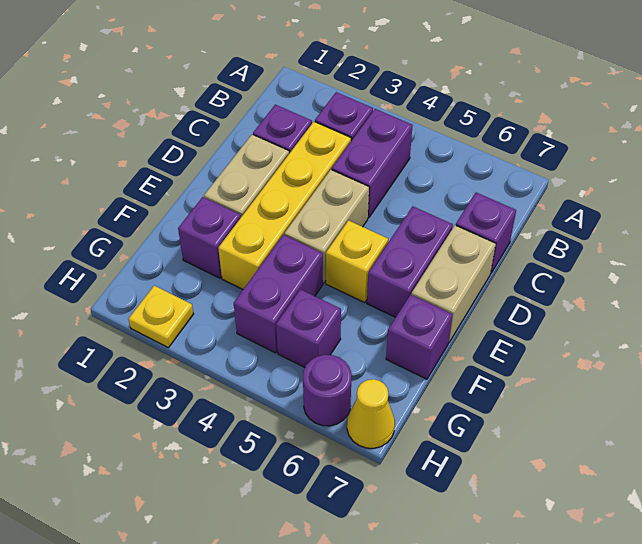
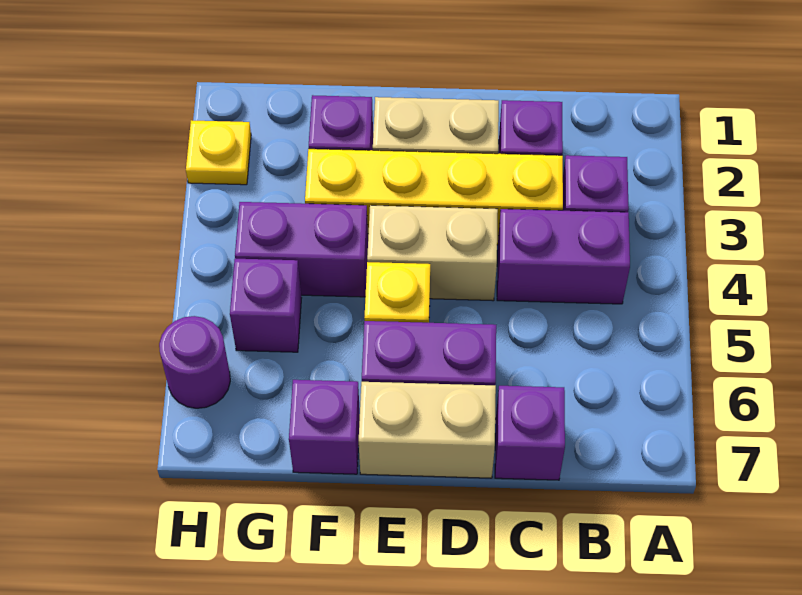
yellow 1x1 cone [347,379,395,448] -> none

